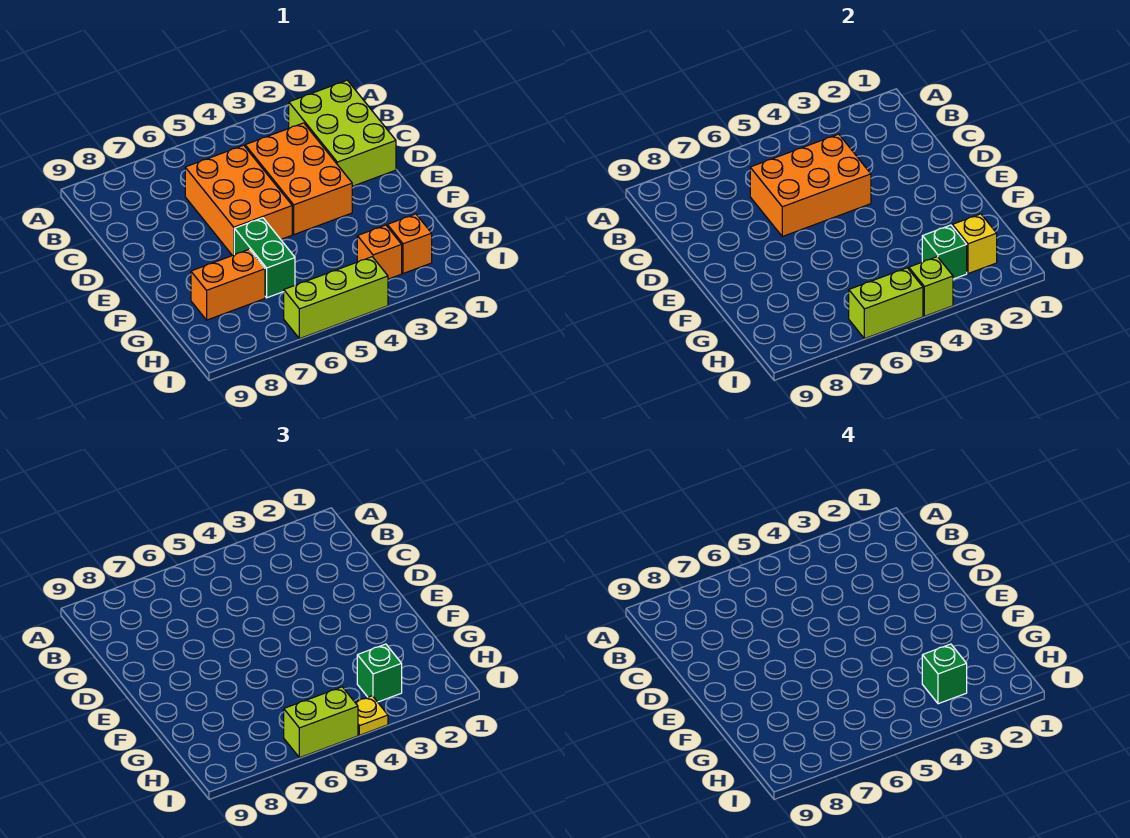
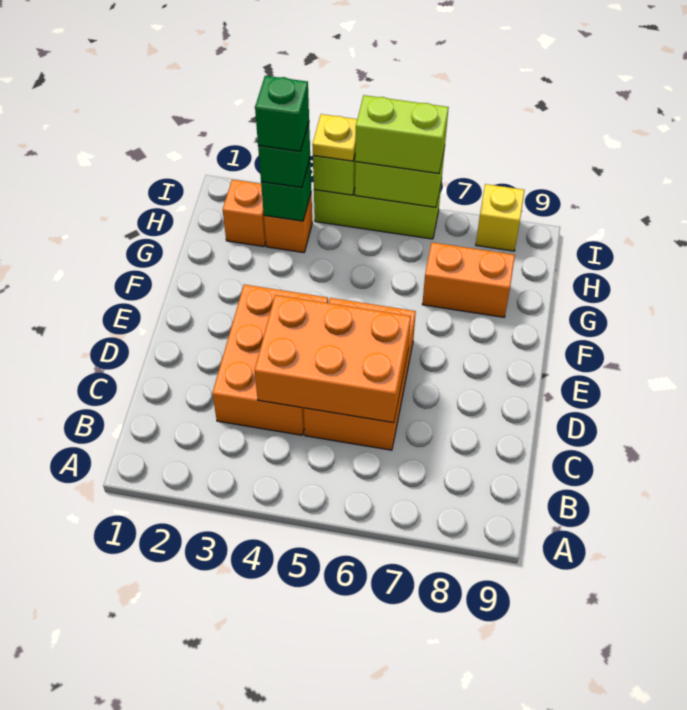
lime 2x3 brick [289,80,396,186] -> none
green 1x2 brick [234,218,295,298] -> none
yellow 1x1 brick [952,214,997,274] -> yellow 1x1 brick moved to [476,184,525,251]

